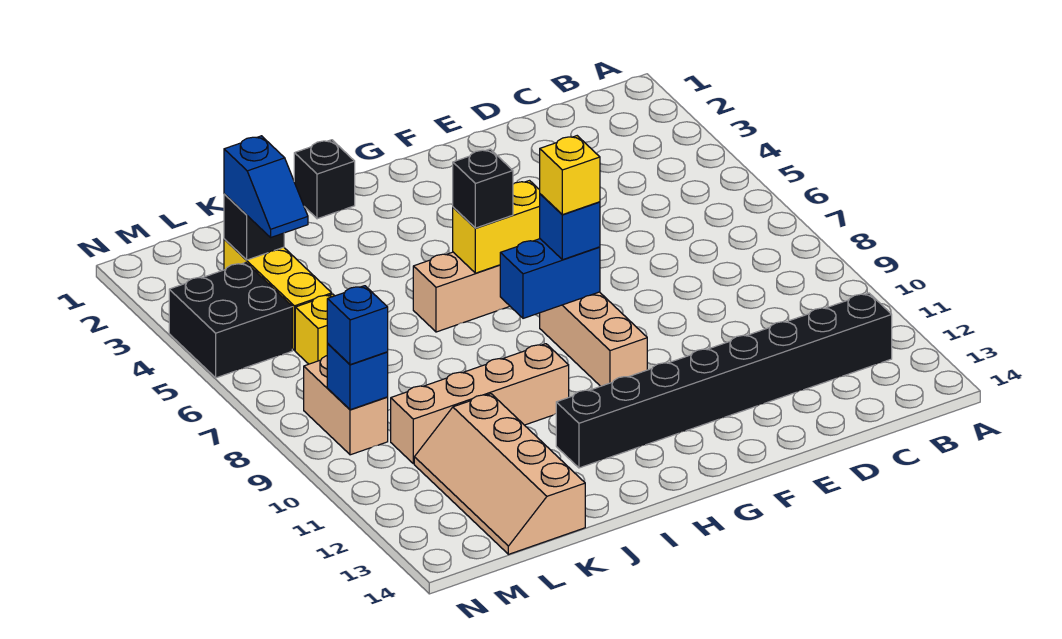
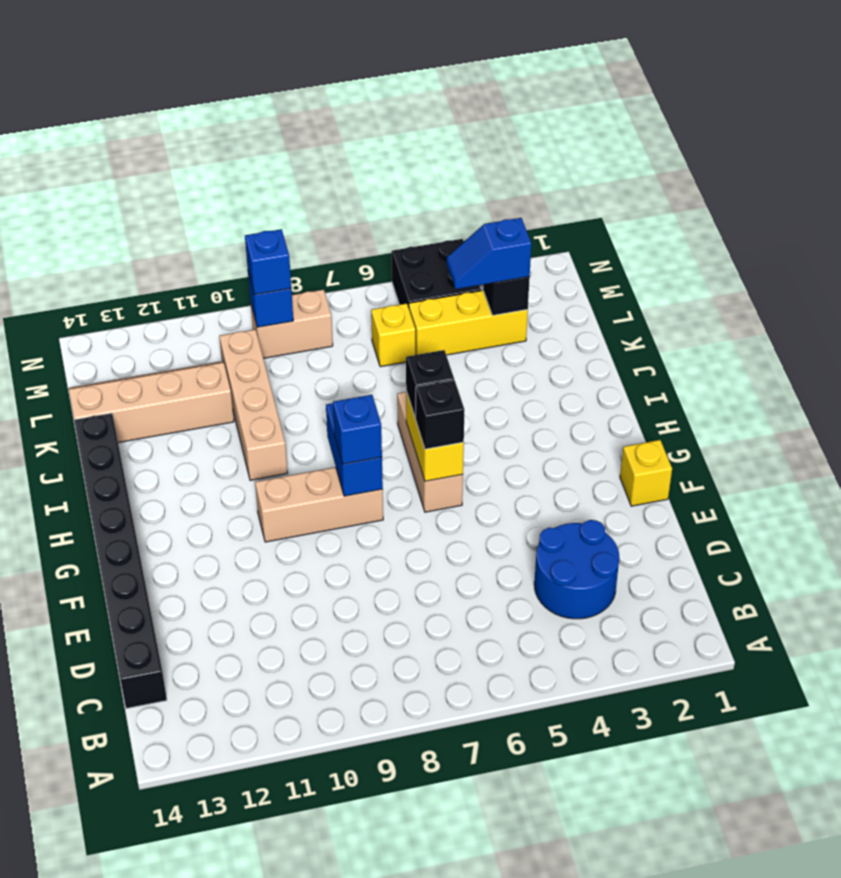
black 1x8 brick [556,293,892,468] -> black 1x8 brick moved to [74,413,167,709]
none -> blue 2x2 round brick [534,520,619,619]
yellow 1x1 brick [540,136,600,215] -> yellow 1x1 brick moved to [620,440,672,506]
black 1x1 brick [294,140,355,219] -> black 1x1 brick moved to [416,380,465,449]

